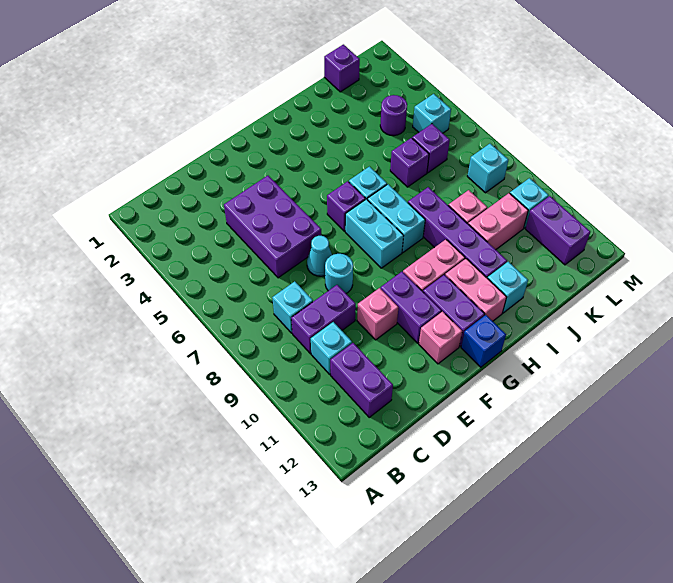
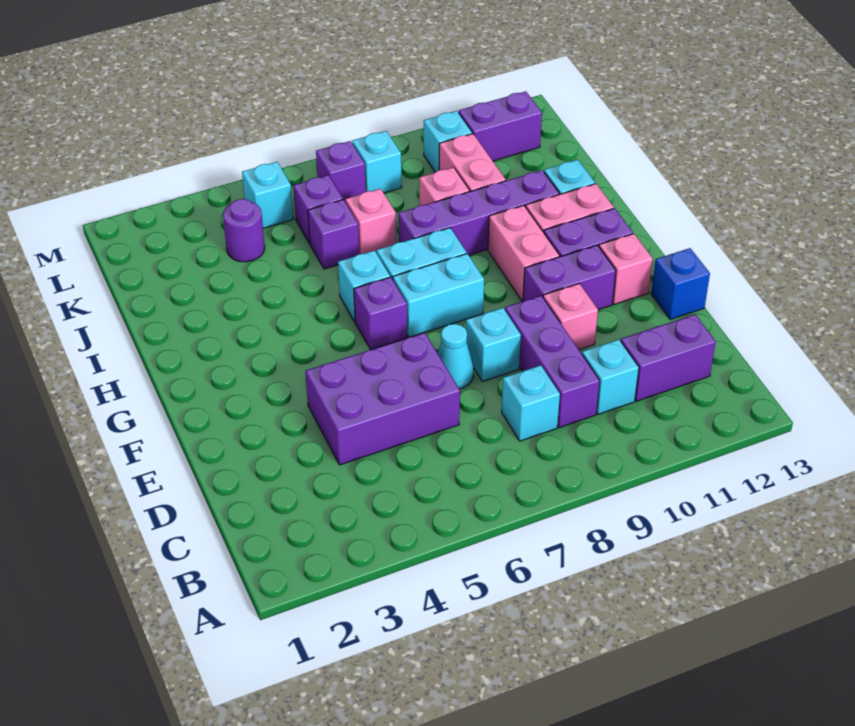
purple 1x2 brick [291,285,356,354] -> purple 1x3 brick [505,296,600,428]
cyan 1x1 round brick [325,254,353,293] -> cyan 1x1 brick [466,308,521,381]
blue 1x1 brick [461,315,506,367] -> blue 1x1 brick moved to [651,248,710,320]
none -> pink 1x1 brick [345,189,396,254]
purple 1x1 brick [324,45,360,92] -> purple 1x1 brick moved to [316,141,366,201]

